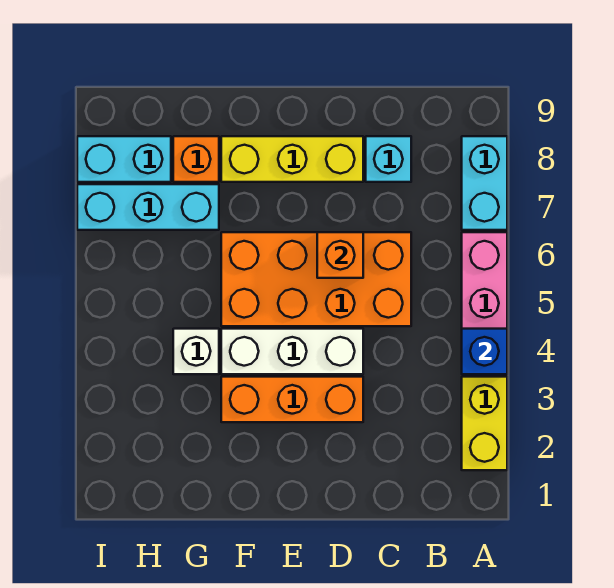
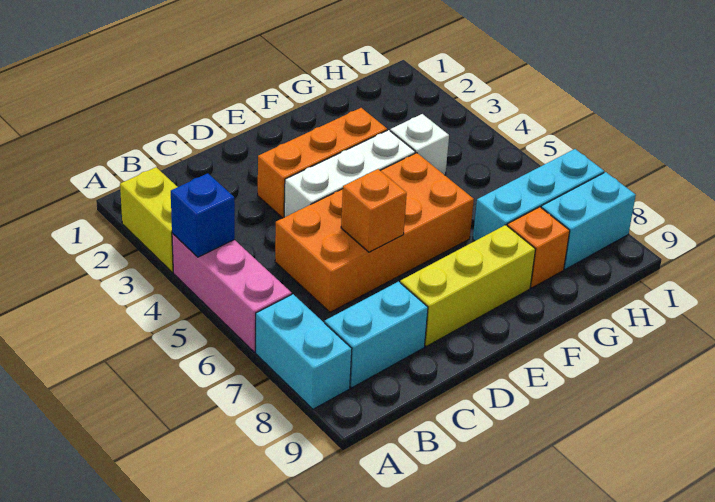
cyan 1x1 brick [366,136,411,182] -> cyan 1x2 brick [325,282,428,388]

